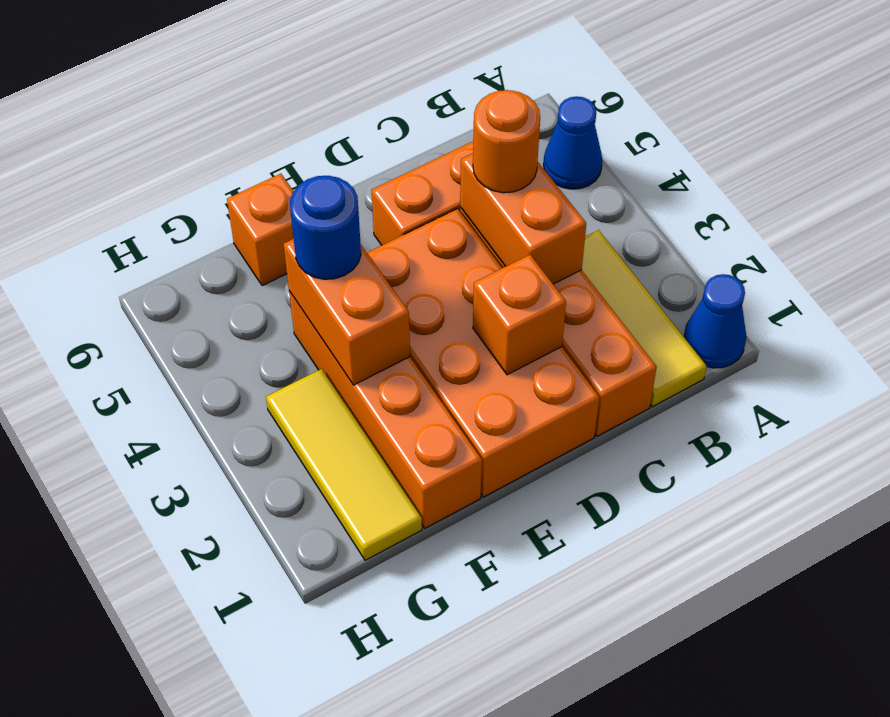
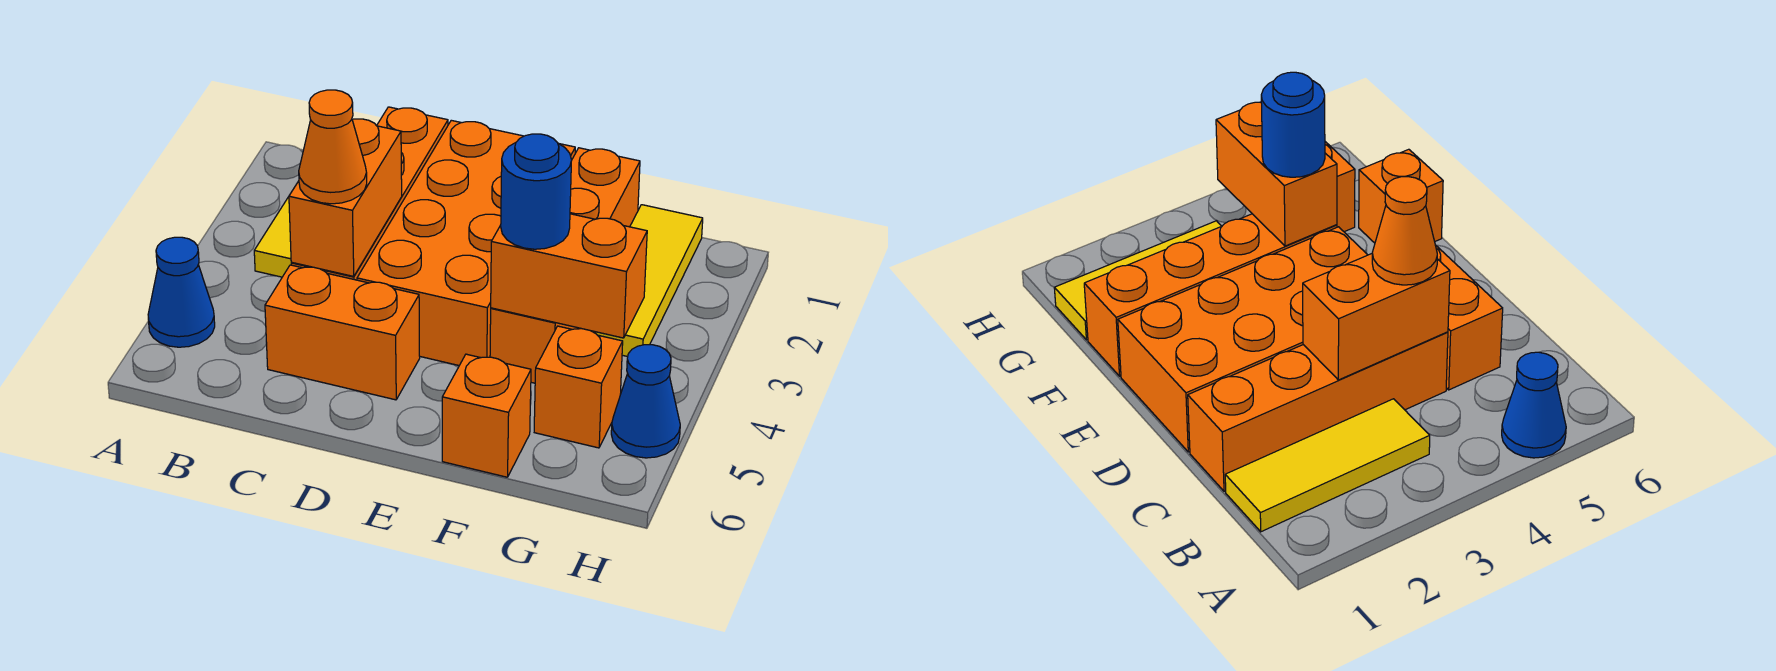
blue 1x1 cone [684,274,746,368] -> blue 1x1 cone moved to [611,345,680,458]
orange 1x1 round brick [473,90,540,193] -> orange 1x1 cone [299,90,367,204]
orange 1x1 brick [473,255,566,375] -> orange 1x1 brick moved to [534,326,623,448]
orange 1x2 brick [284,239,410,385] -> orange 1x2 brick turned to [491,214,647,338]

